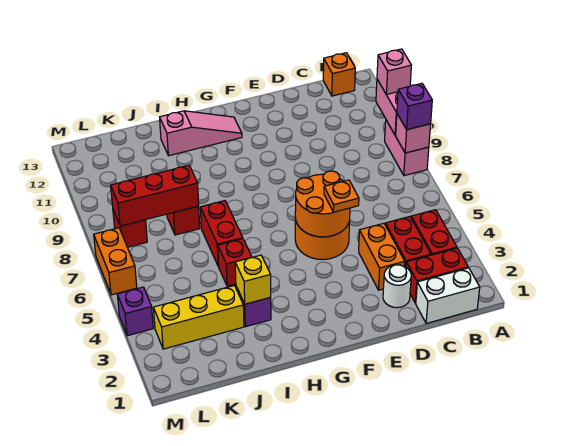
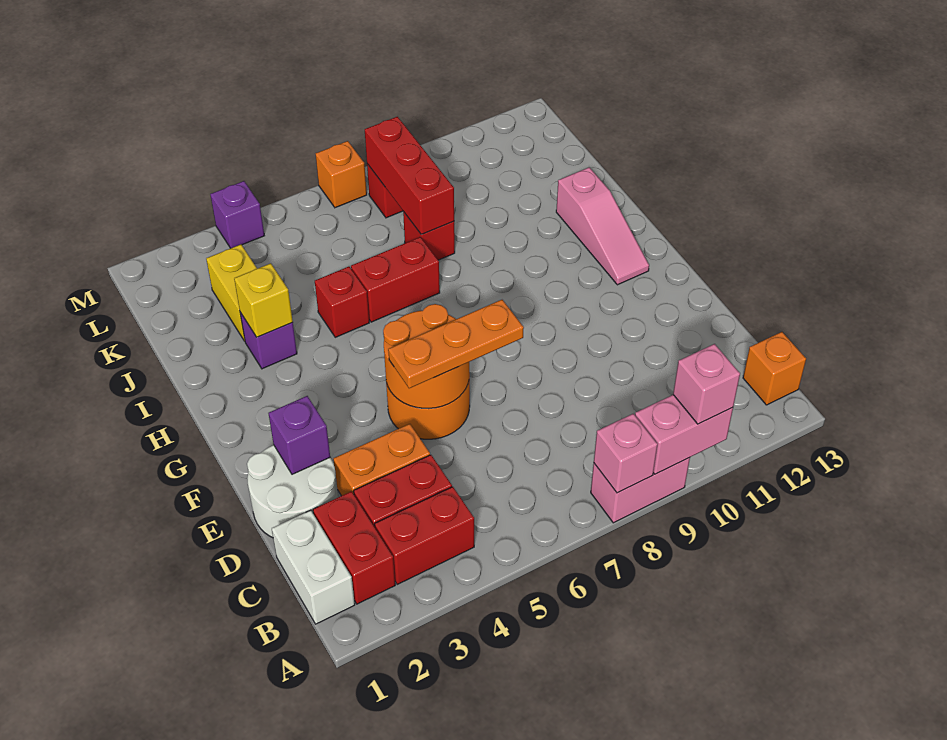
purple 1x1 brick [397,83,432,130] -> purple 1x1 brick moved to [269,396,330,474]
white 1x1 round brick [383,265,411,308] -> white 2x2 round brick [247,445,338,538]
orange 1x1 plate [324,180,359,212] -> orange 1x3 plate [388,300,524,388]
yellow 1x3 brick [153,286,244,349] -> yellow 1x2 brick [206,245,257,341]
orange 1x2 brick [94,228,137,295] -> orange 1x1 brick [316,141,367,208]

